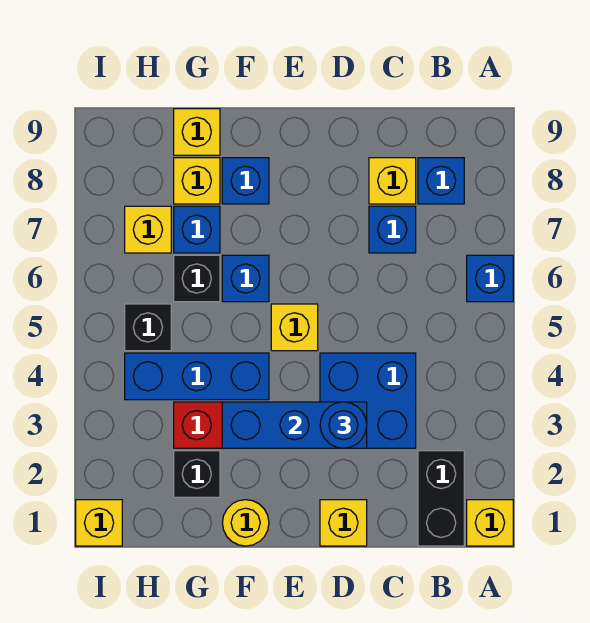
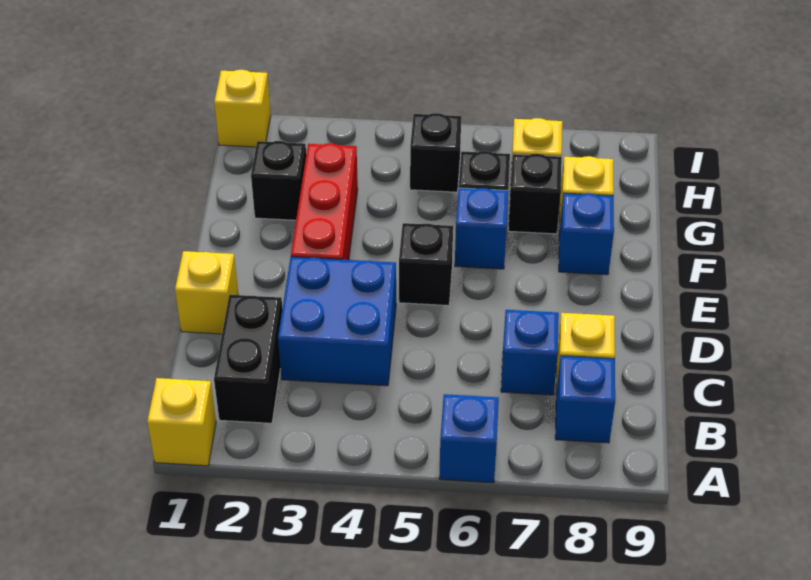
black 1x2 brick [418,451,464,546] -> black 1x2 brick turned to [214,295,282,423]
blue 1x3 brick [222,402,367,448] -> none
blue 1x1 round brick [320,402,367,448] -> none
yellow 1x1 brick [271,304,318,351] -> black 1x1 brick [399,223,453,306]
yellow 1x1 round brick [222,500,269,546] -> none
blue 1x3 brick [125,353,269,400] -> none
blue 1x1 brick [174,206,220,253] -> black 1x1 brick [508,154,562,234]
yellow 1x1 brick [174,109,220,155] -> none

